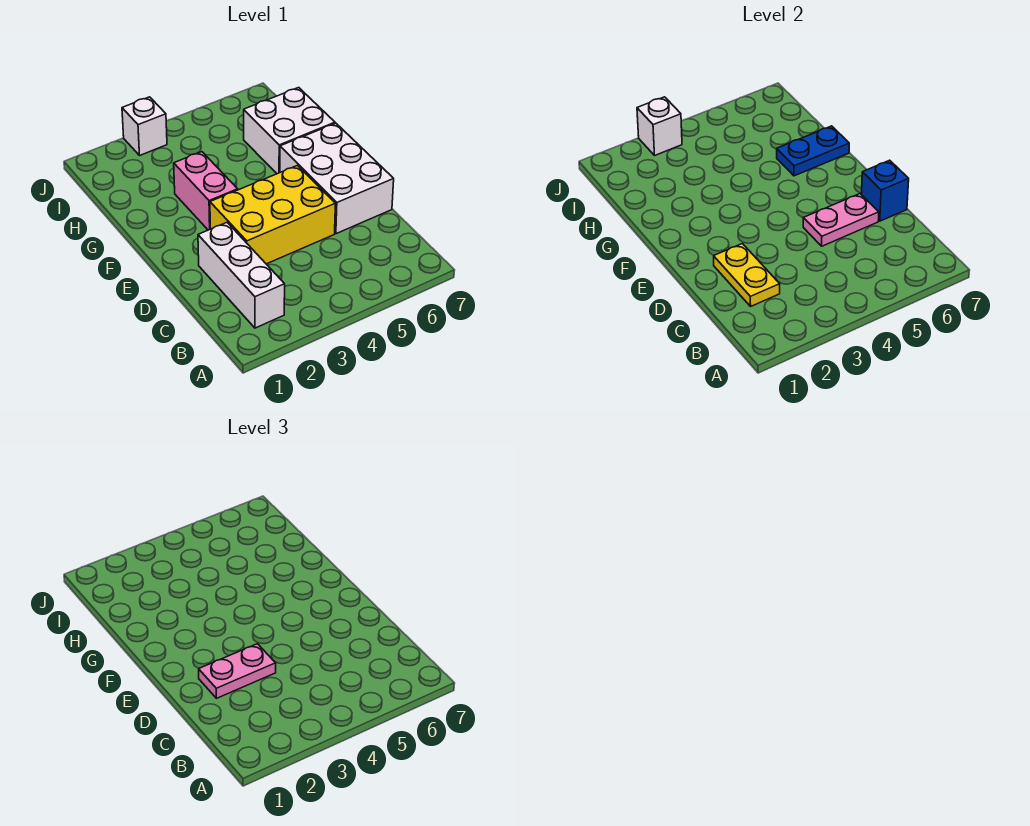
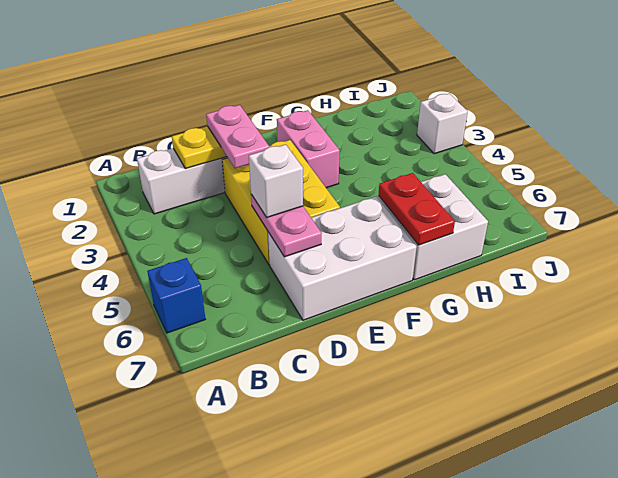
blue 1x1 brick [862,160,909,221] -> blue 1x1 brick moved to [147,258,205,333]
pink 1x2 brick [174,152,238,230] -> pink 1x2 brick turned to [277,110,340,188]
blue 1x2 plate [777,126,849,176] -> red 1x2 plate [379,173,455,245]
white 1x1 brick [637,97,682,155] -> white 1x1 brick moved to [249,144,303,217]

